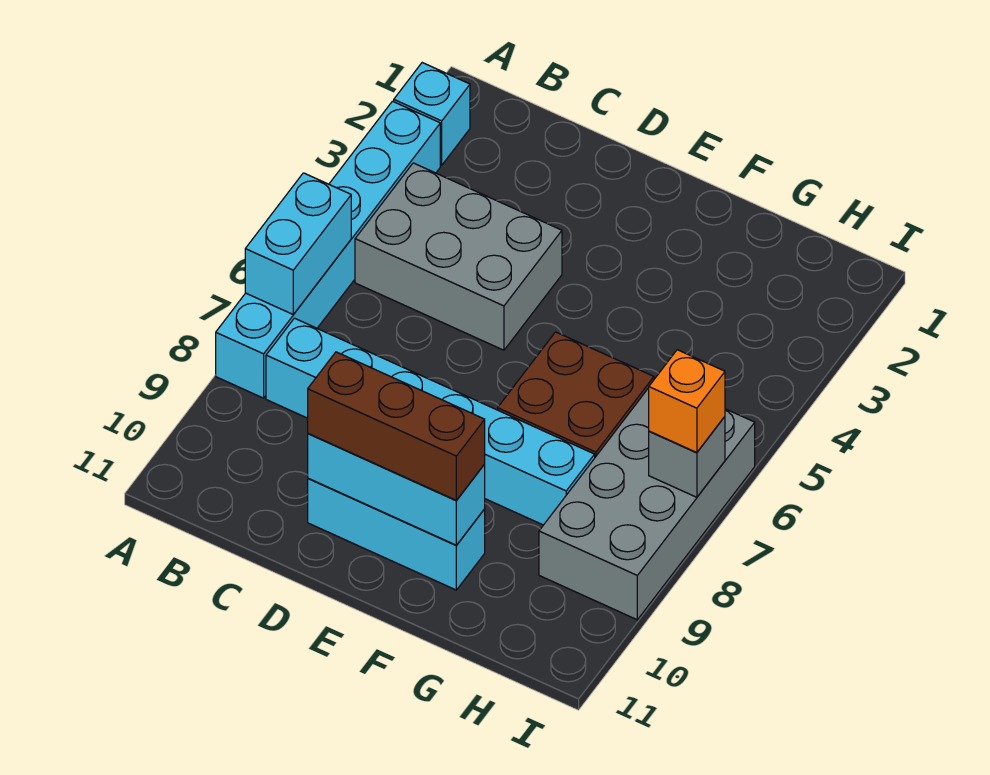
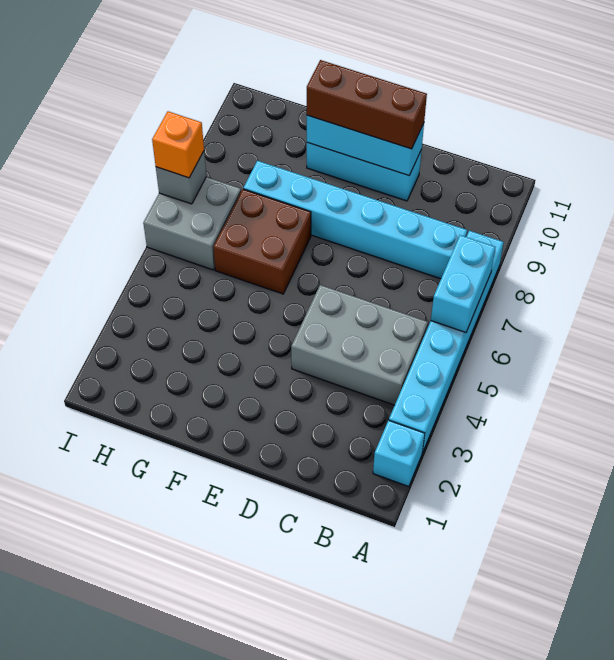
grey 2x4 brick [539,388,755,620] -> grey 2x2 brick [143,177,241,270]

